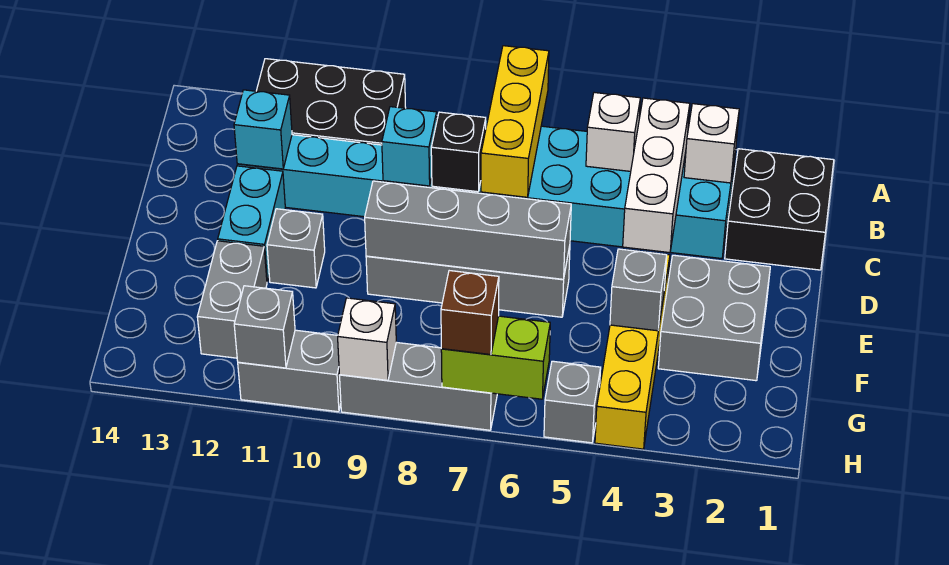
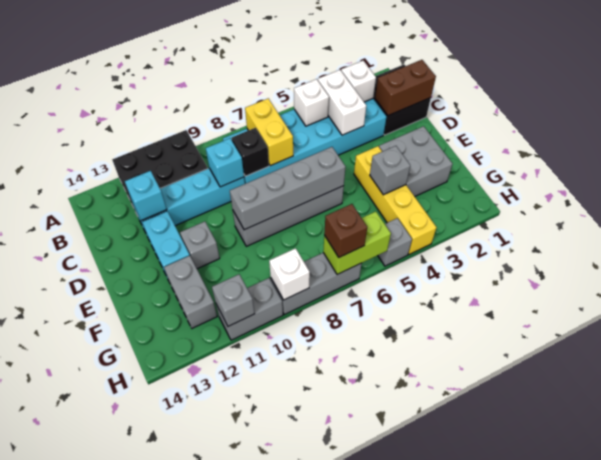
yellow 1x3 brick [481,46,549,197] -> yellow 1x2 brick [245,98,293,166]
white 1x3 brick [623,98,690,253] -> white 1x2 brick [318,70,366,135]
none -> brown 1x2 brick [375,60,436,116]

